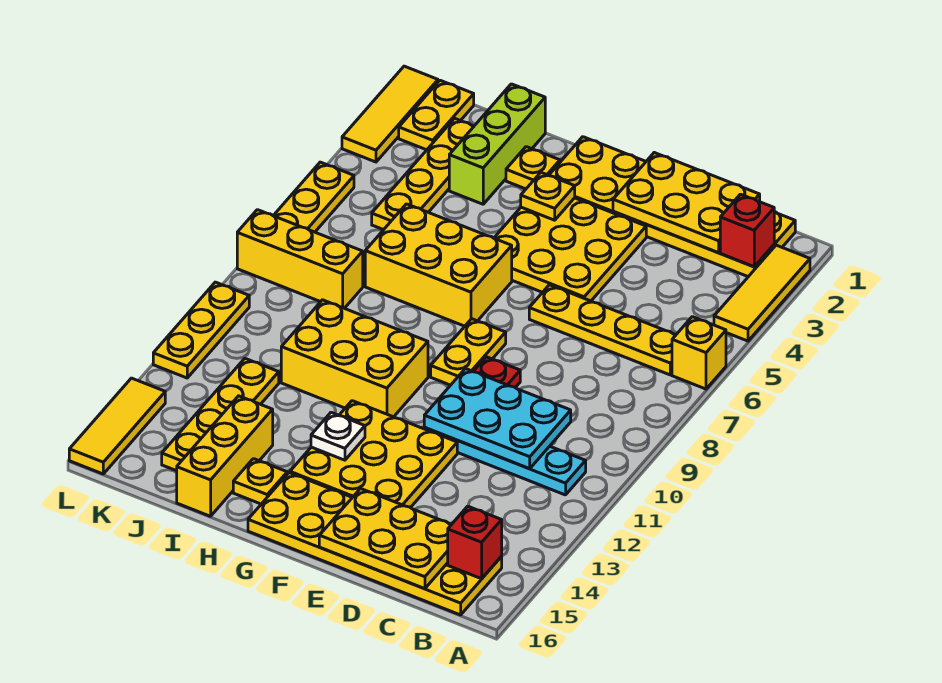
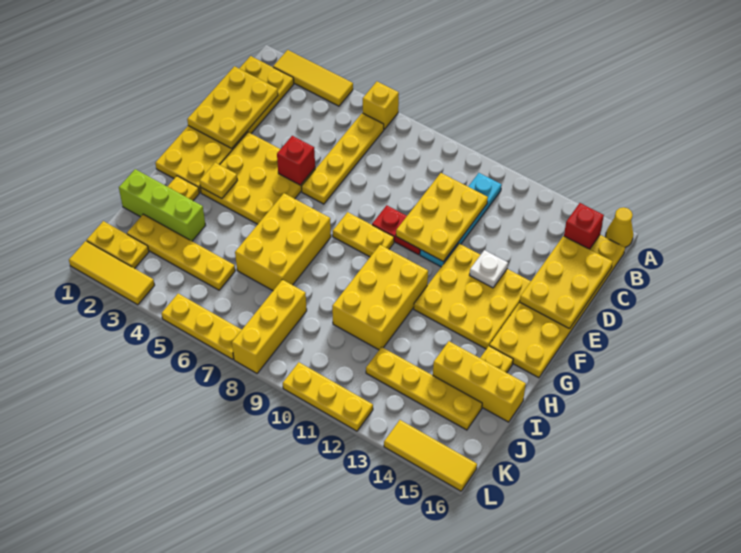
none -> yellow 1x1 cone [606,207,633,247]
red 1x1 brick [720,194,774,267] -> red 1x1 brick moved to [277,136,315,185]
cyan 2x3 plate [424,369,571,469] -> yellow 2x3 plate [396,173,488,262]
white 1x1 plate [311,412,365,460] -> white 1x1 plate moved to [470,250,508,288]

